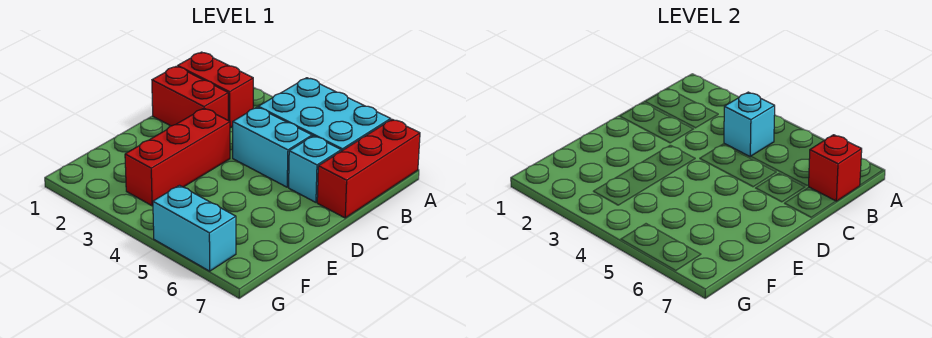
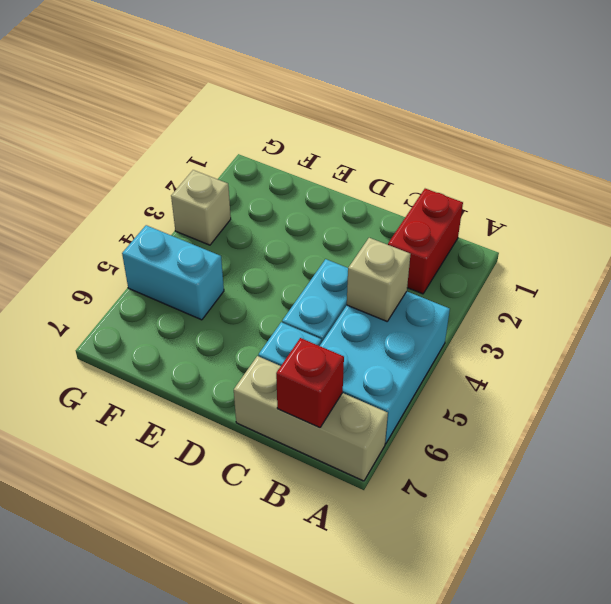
red 1x3 brick [317,119,420,218] -> tan 1x3 brick [234,356,388,481]
cyan 1x1 brick [724,92,775,157] -> tan 1x1 brick [347,238,411,321]
red 1x2 brick [152,66,228,126] -> none
red 1x3 brick [125,108,230,206] -> none
none -> tan 1x1 brick [171,170,231,245]
cyan 1x2 brick [153,185,236,271] -> cyan 1x2 brick turned to [122,225,224,320]

